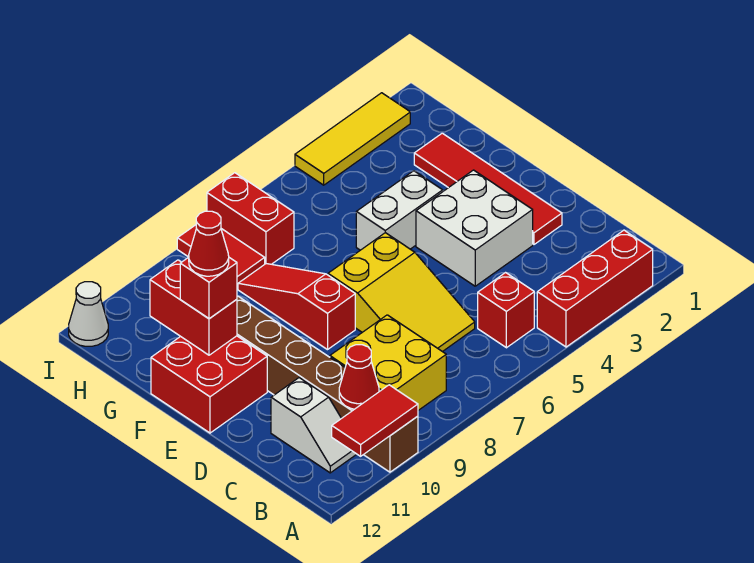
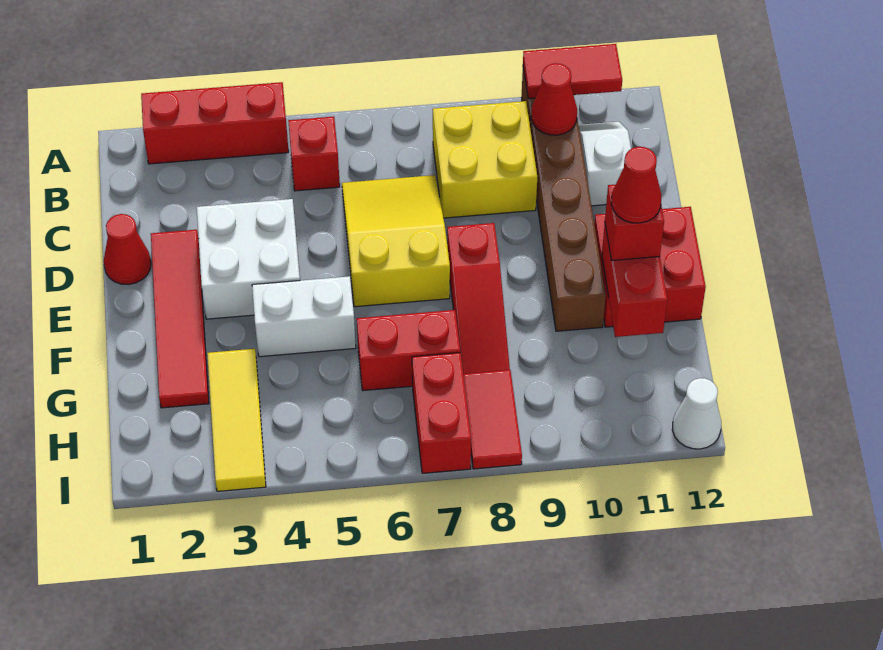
none -> red 1x1 cone [104,214,151,285]
none -> red 1x2 brick [357,310,460,391]
yellow 1x3 tile [295,93,410,185] -> yellow 1x3 tile turned to [207,349,266,491]

